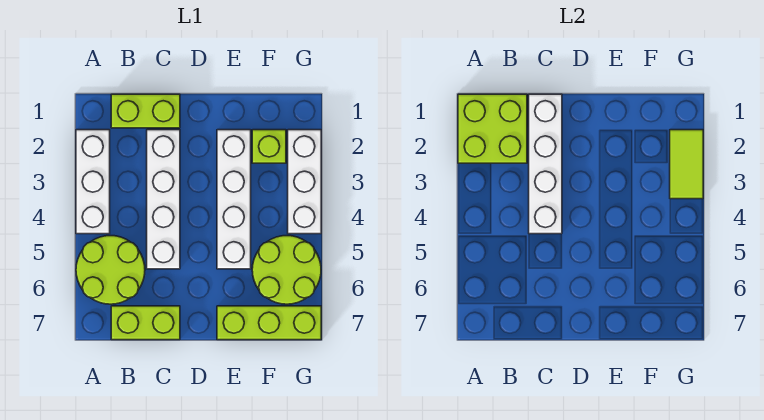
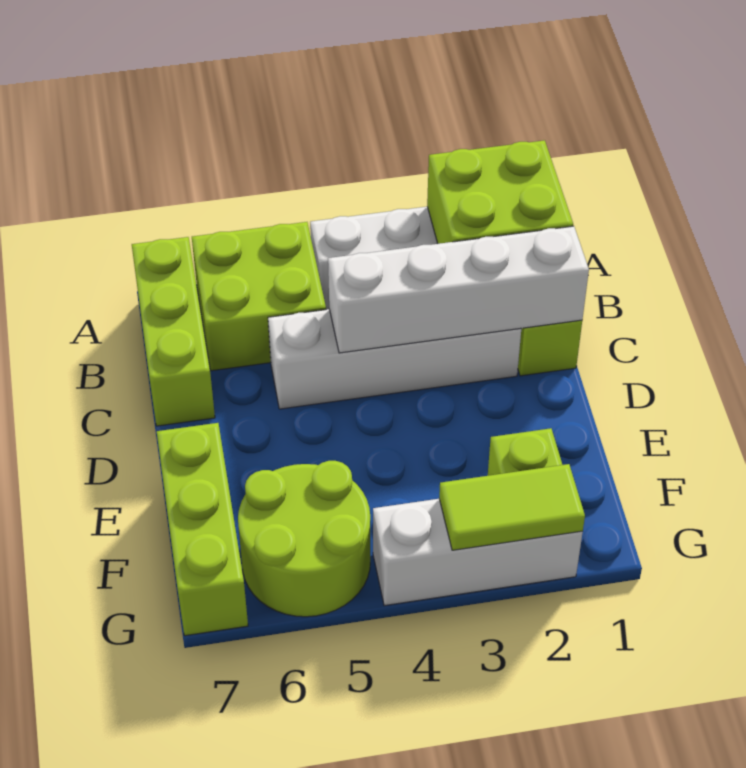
lime 2x2 round brick [76,236,145,304] -> lime 2x2 brick [192,222,326,371]
lime 1x2 brick [111,306,180,340] -> lime 1x3 brick [132,237,215,426]
white 1x4 brick [217,130,251,269] -> none

